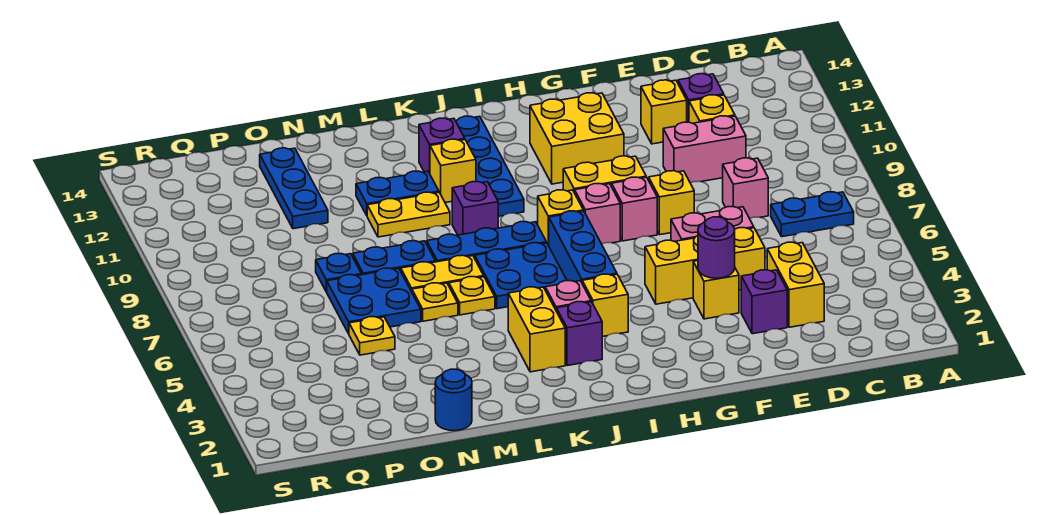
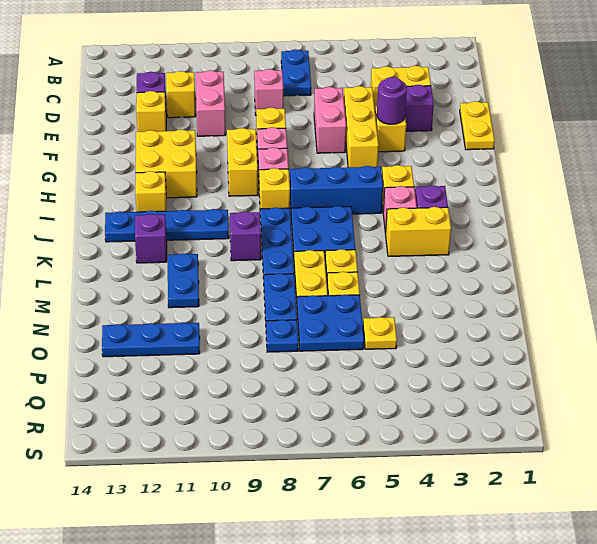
yellow 1x1 brick [430,139,476,203] -> yellow 1x1 brick moved to [135,171,166,212]
yellow 1x2 plate [367,192,450,237] -> yellow 1x2 plate moved to [460,101,494,150]
blue 1x1 round brick [435,369,472,431] -> none

